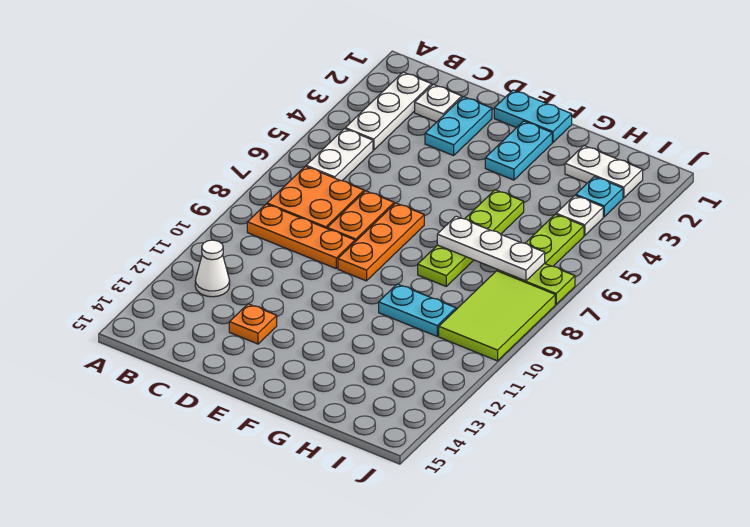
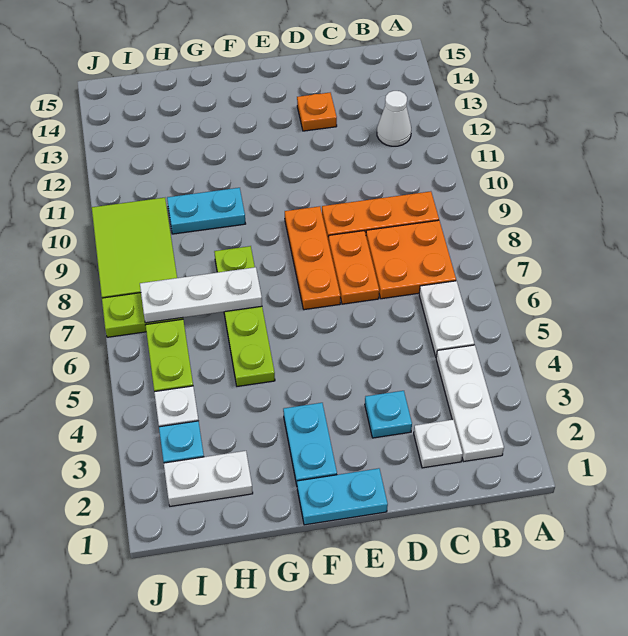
cyan 1x2 plate [425,97,492,156] -> cyan 1x1 plate [365,391,412,438]

